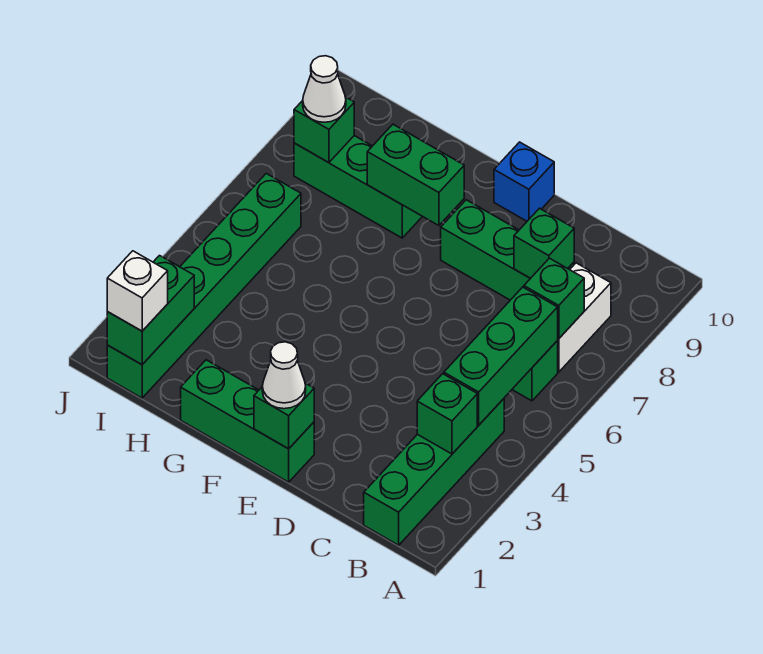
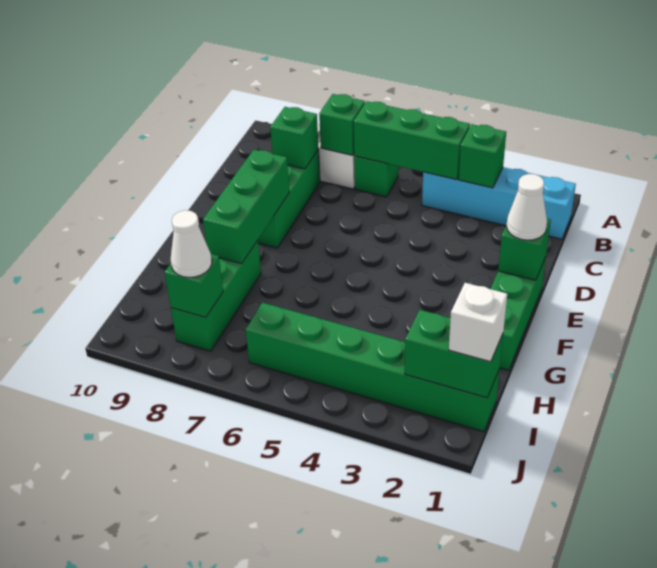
green 1x4 brick [364,399,504,545] -> cyan 1x4 brick [422,167,576,239]
blue 1x1 brick [494,142,554,221] -> none
green 1x2 brick [367,124,464,226] -> green 1x3 brick [203,150,289,264]

